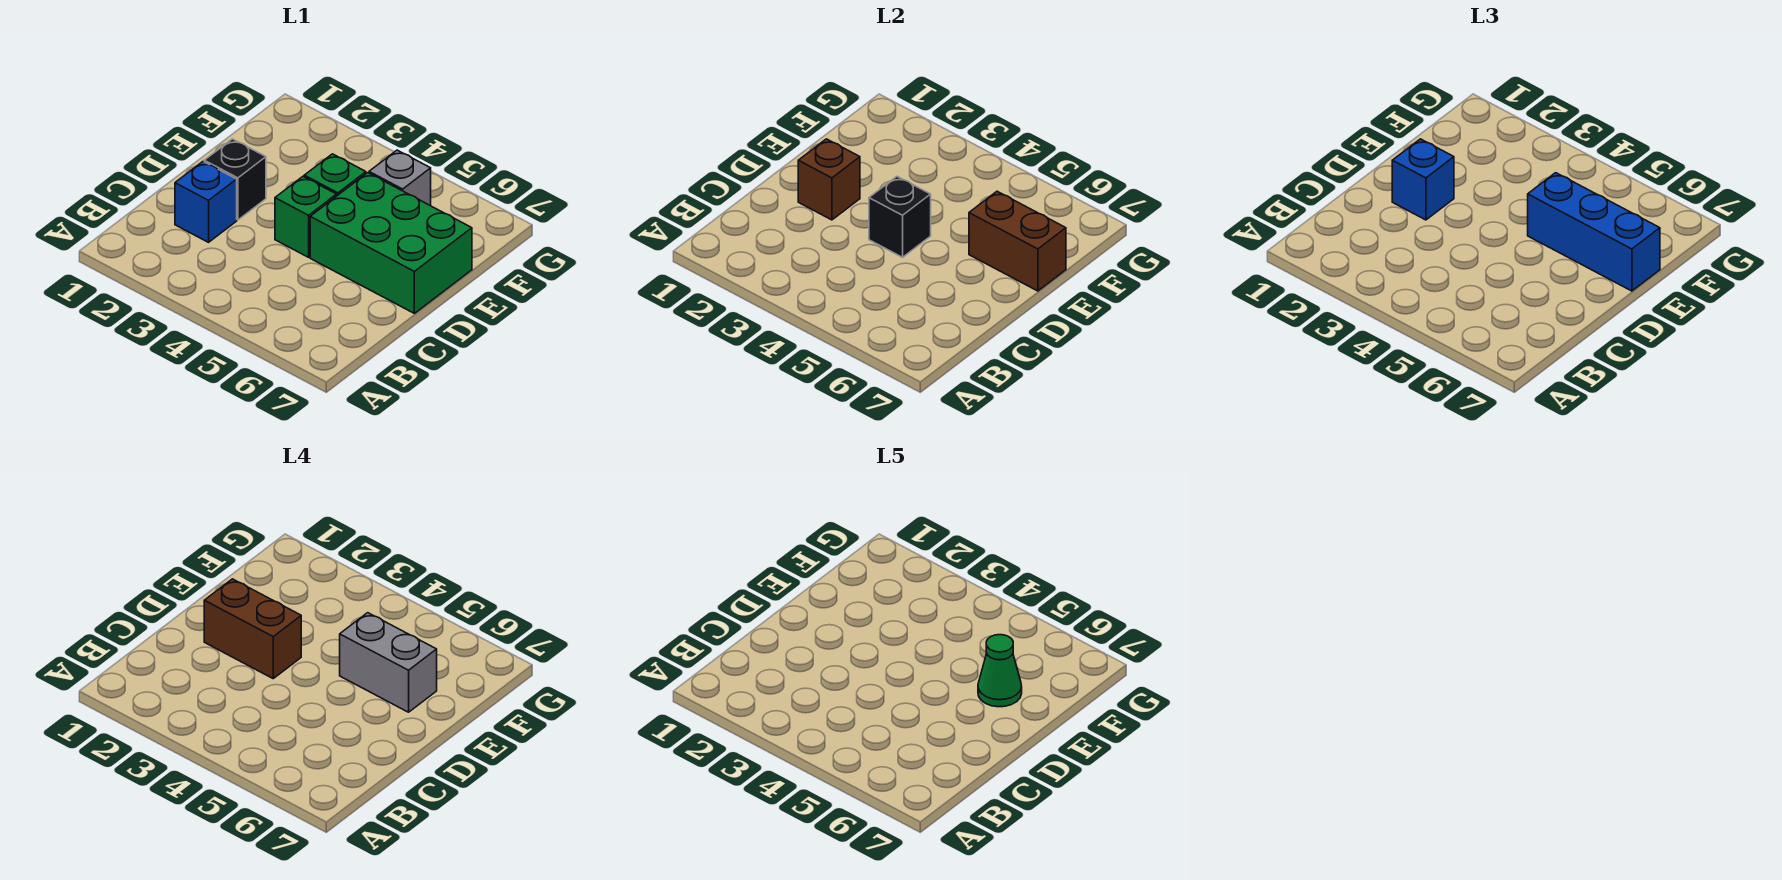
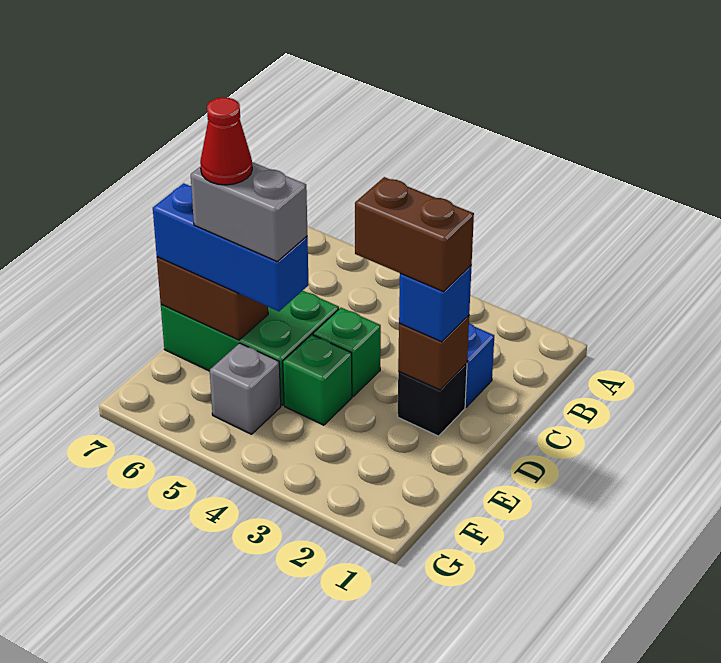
black 1x1 brick [869,177,931,257] -> none
green 1x1 cone [978,635,1022,707] -> red 1x1 cone [200,97,252,185]

